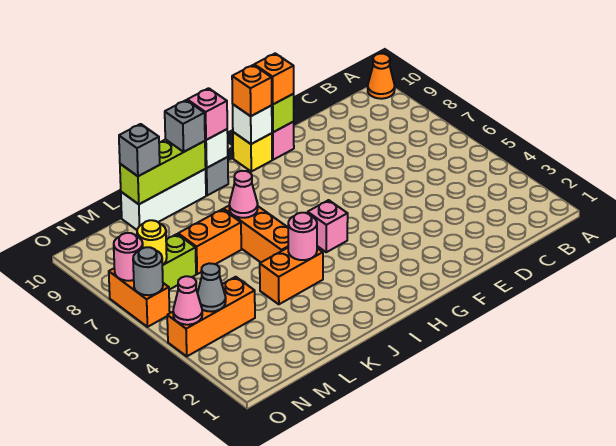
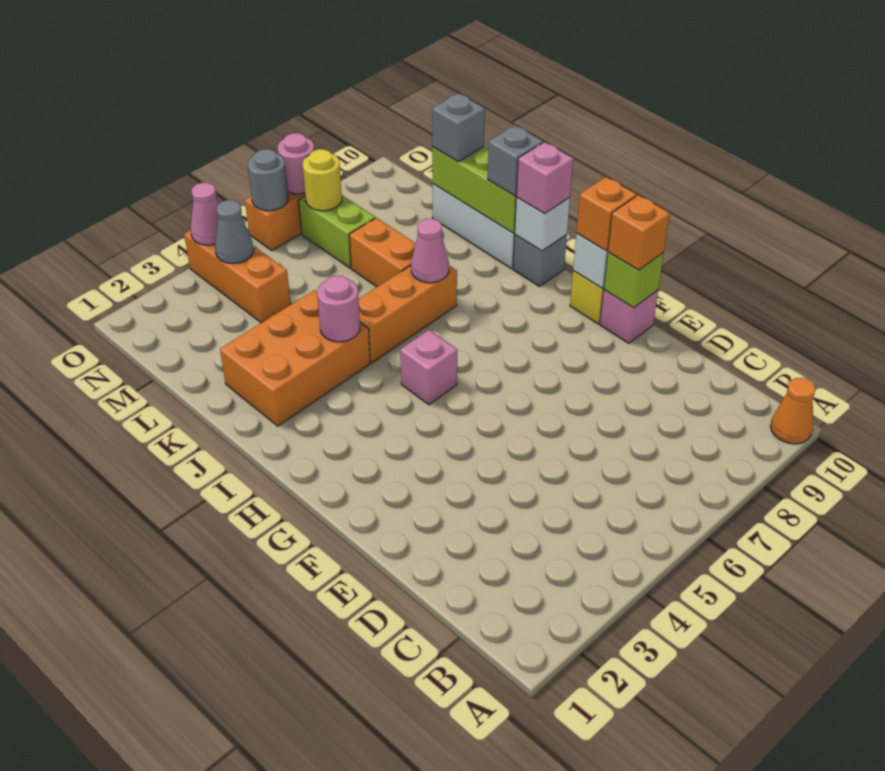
orange 1x2 brick [260,248,323,304] -> orange 2x3 brick [220,290,370,426]

